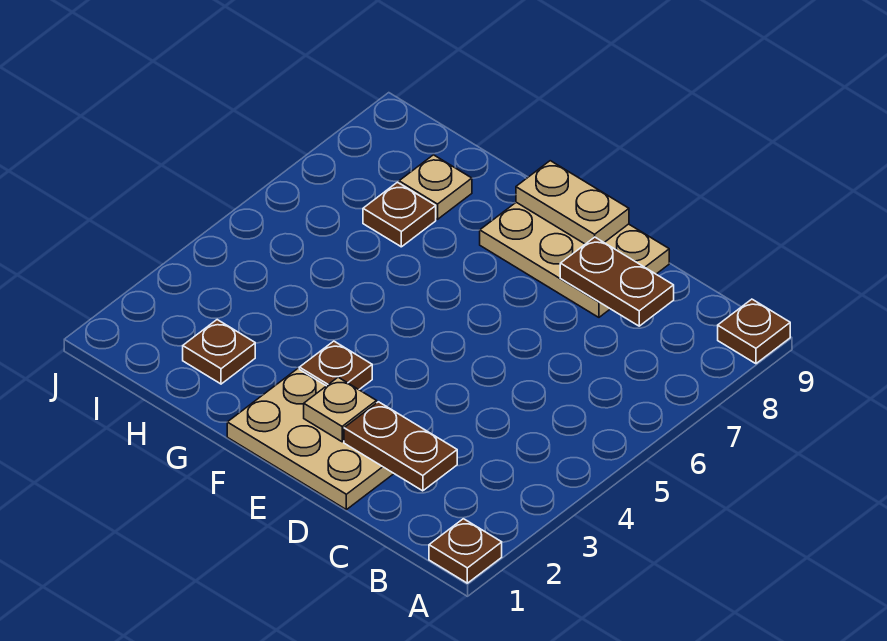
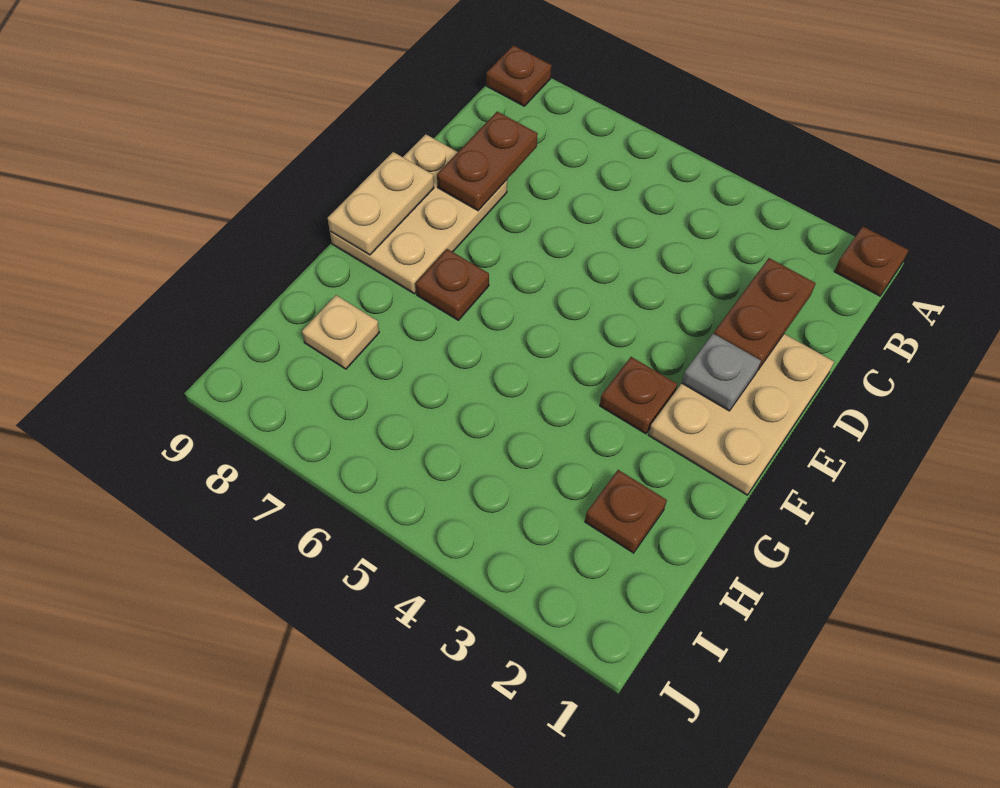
tan 1x1 plate [304,377,377,442] -> grey 1x1 plate [682,334,761,411]
brown 1x1 plate [363,182,436,247] -> brown 1x1 plate moved to [416,249,489,320]

